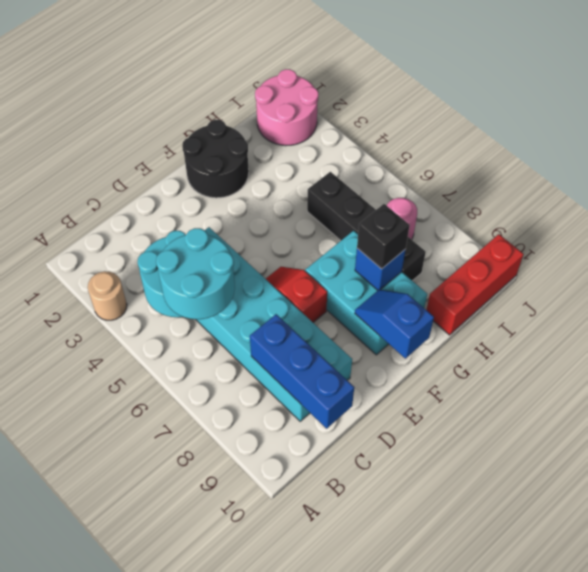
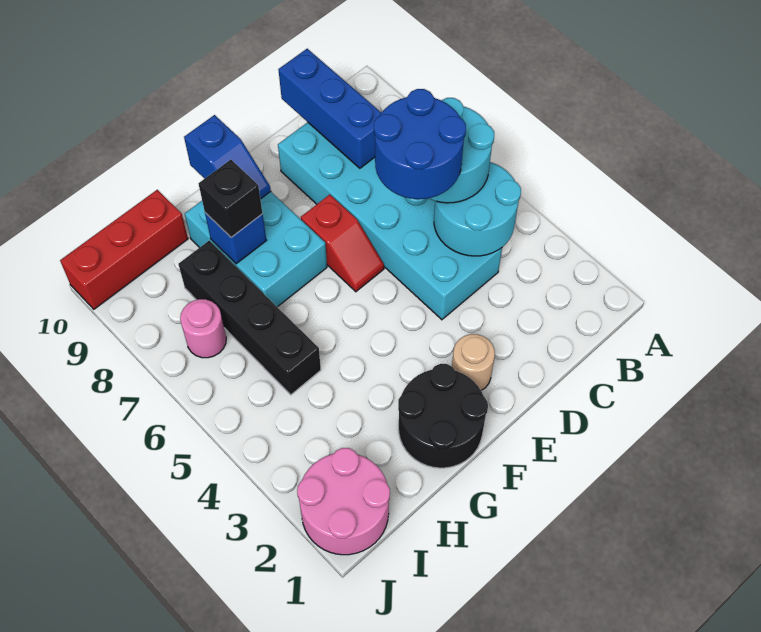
tan 1x1 round brick [88,271,127,320] -> tan 1x1 round brick moved to [452,334,495,390]
none -> blue 2x2 round brick [374,89,466,199]

